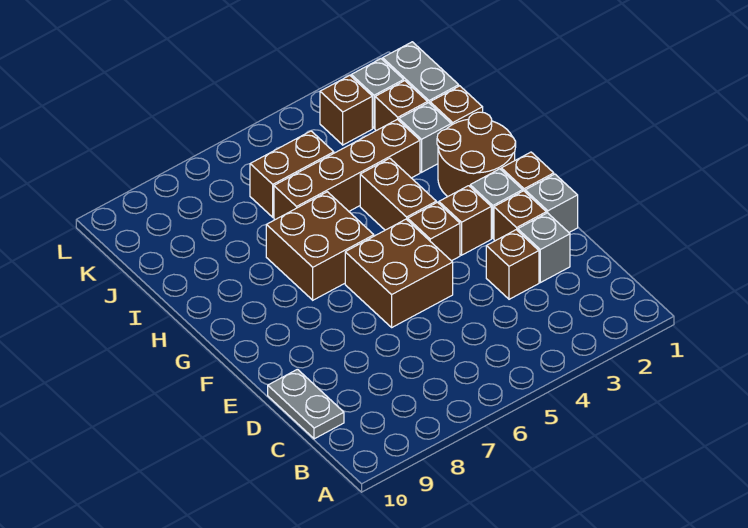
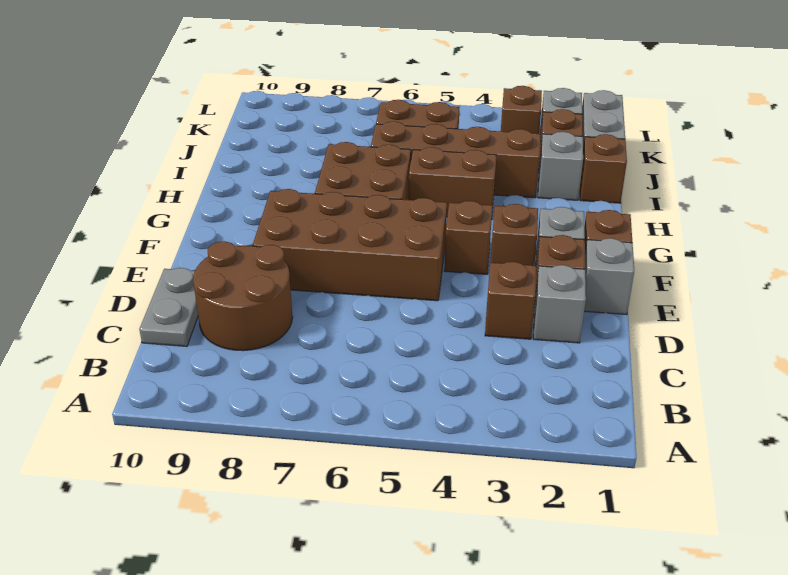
brown 2x2 brick [345,219,453,327] -> brown 2x4 brick [253,189,447,301]
brown 2x2 round brick [437,112,516,196] -> brown 2x2 round brick moved to [193,241,293,351]
brown 1x2 brick [360,158,436,230] -> brown 1x2 brick turned to [409,147,497,216]

